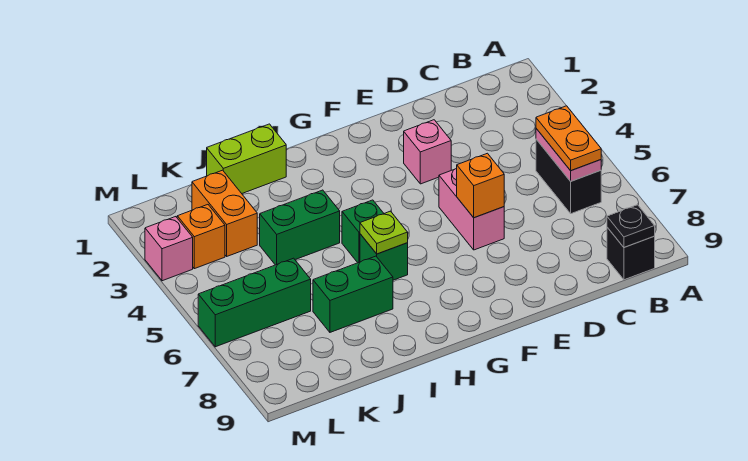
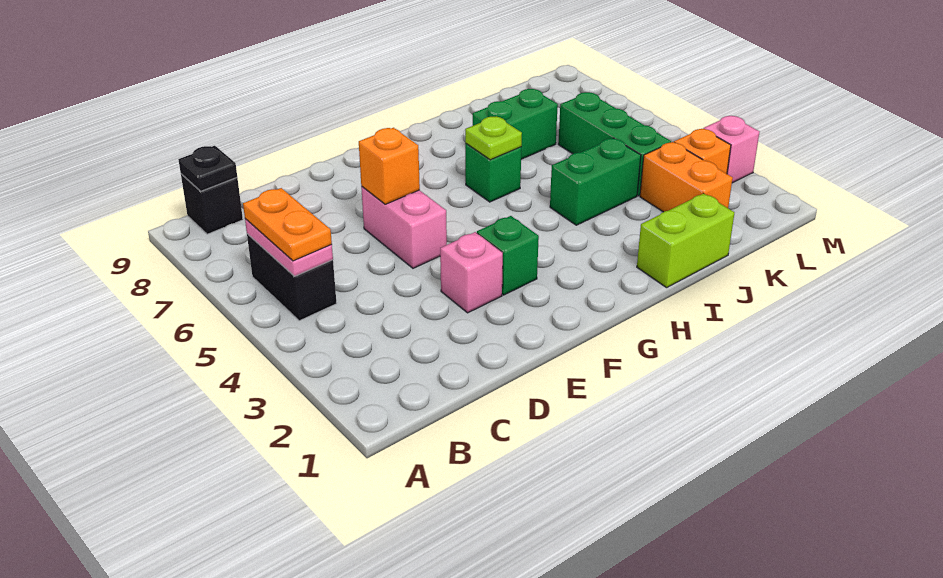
green 1x1 brick [342,200,384,263] -> green 1x1 brick moved to [477,216,539,295]
green 1x3 brick [198,258,311,347] -> green 1x3 brick turned to [558,92,671,196]

